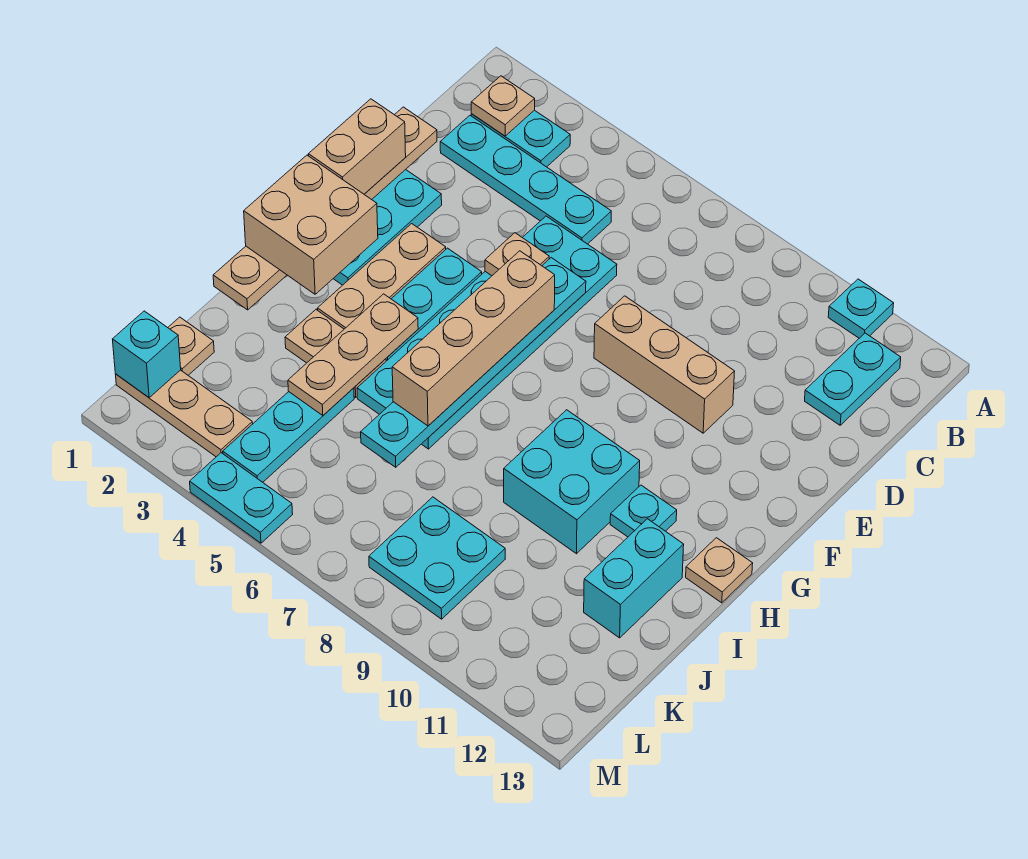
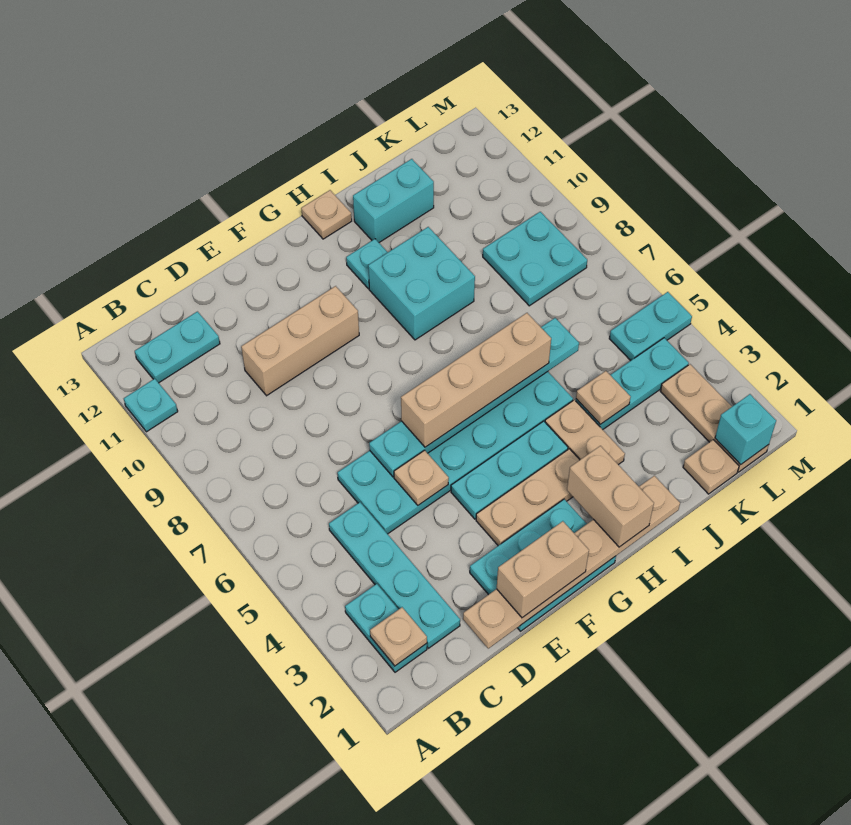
tan 1x3 brick [594,296,735,433] -> tan 1x3 brick turned to [241,286,359,396]
tan 2x2 brick [244,155,378,294] -> tan 1x2 brick [567,446,654,547]
tan 1x3 plate [288,294,418,416] -> tan 1x1 plate [576,371,631,424]
cyan 1x2 plate [190,453,293,543] -> cyan 1x2 plate turned to [609,292,692,361]

